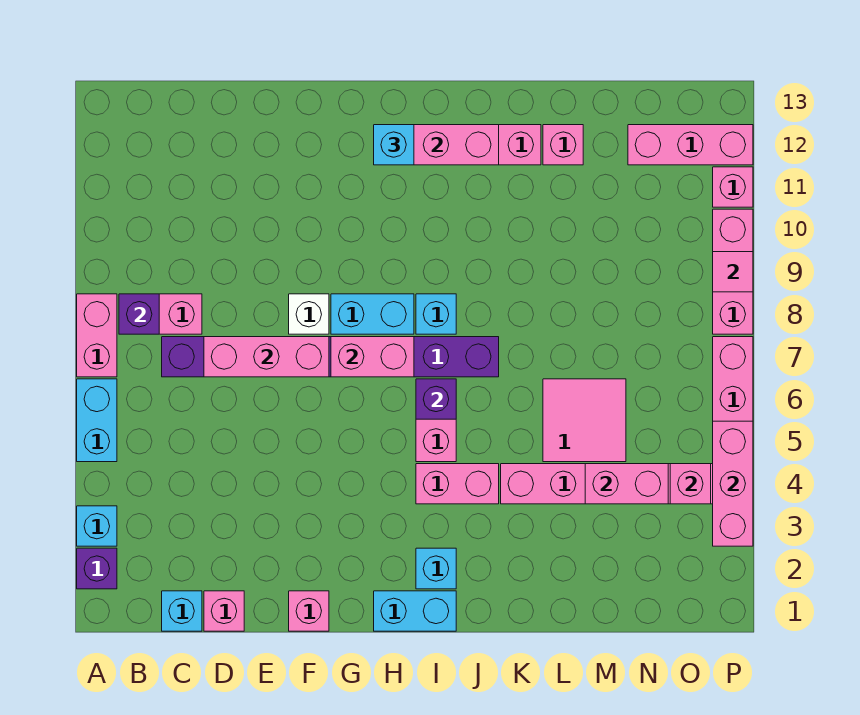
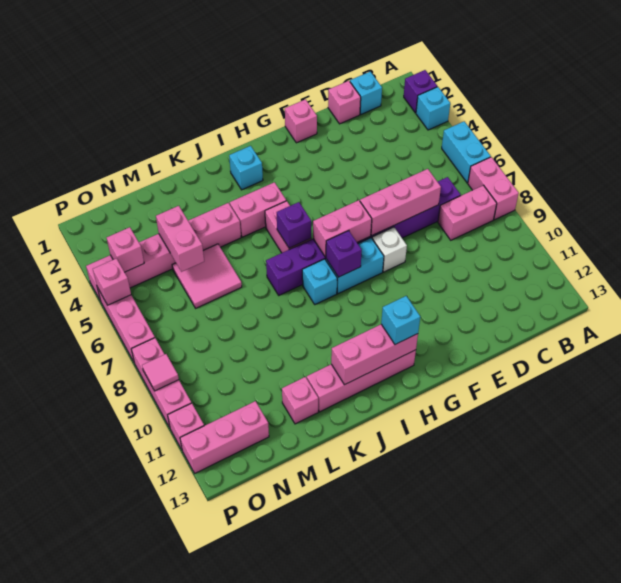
purple 1x1 brick [119,294,159,334] -> purple 1x1 brick moved to [326,231,362,277]
cyan 1x2 brick [374,591,456,631] -> none
pink 1x2 brick [585,464,668,504] -> pink 1x2 brick turned to [156,206,204,272]
pink 1x3 brick [713,421,753,546] -> pink 1x1 brick [93,258,131,305]

